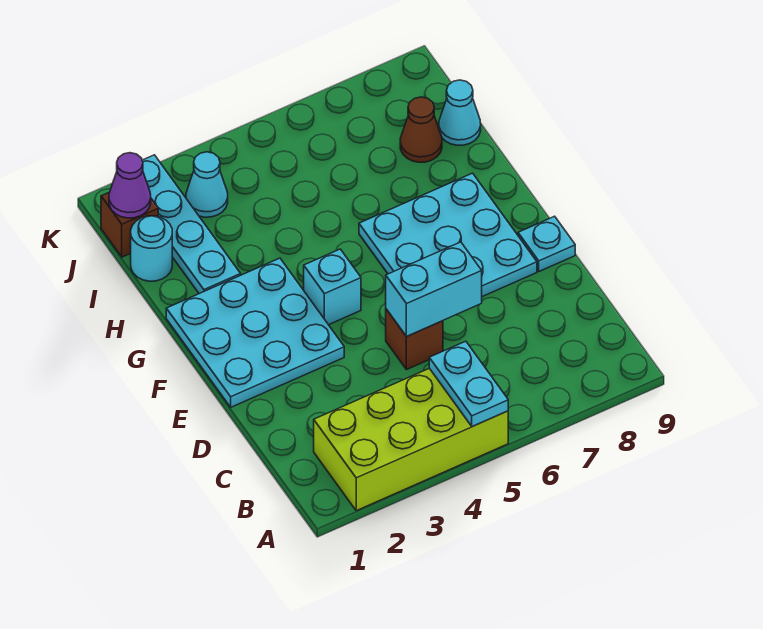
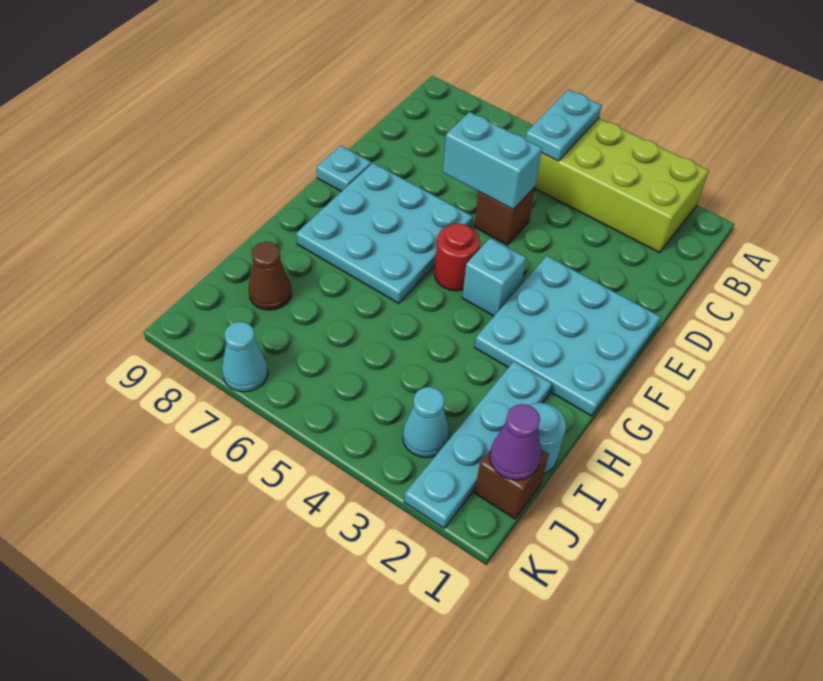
none -> red 1x1 round brick [434,224,480,291]
cyan 1x1 cone [439,80,481,145] -> cyan 1x1 cone moved to [222,322,268,392]

